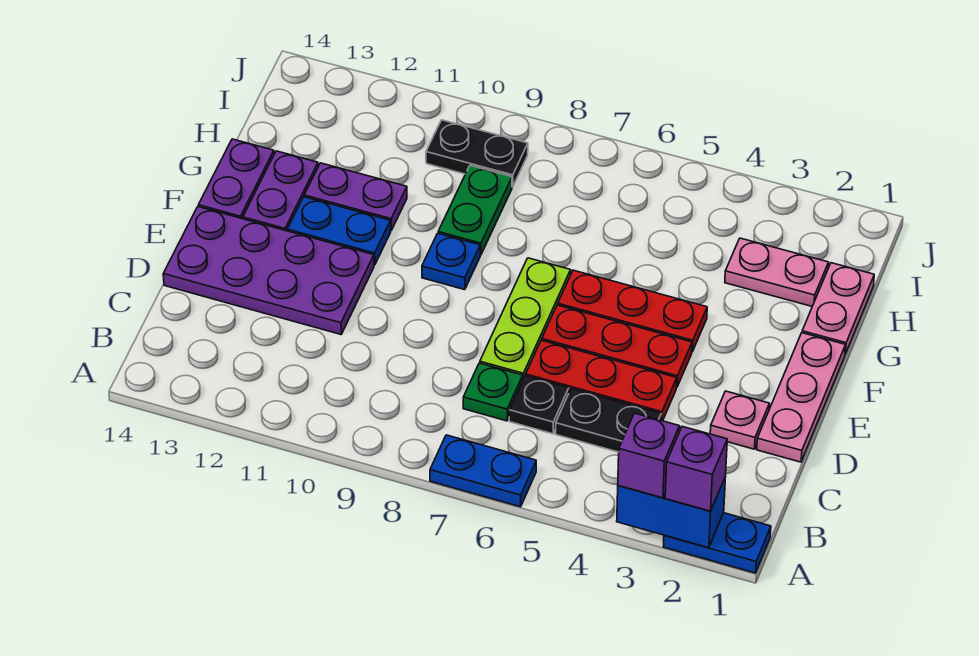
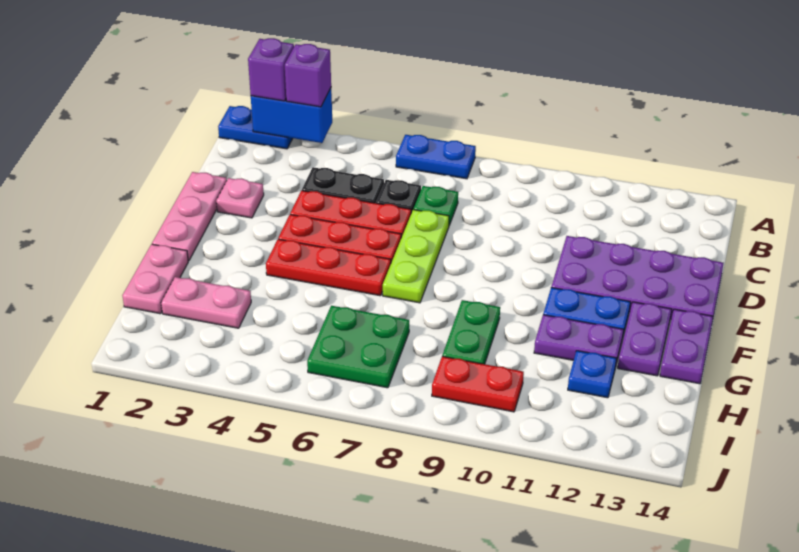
blue 1x1 plate [422,233,480,290] -> blue 1x1 plate moved to [568,351,616,398]
none -> green 2x2 plate [307,306,409,388]
black 1x2 plate [426,120,528,187] -> red 1x2 plate [432,356,524,412]

